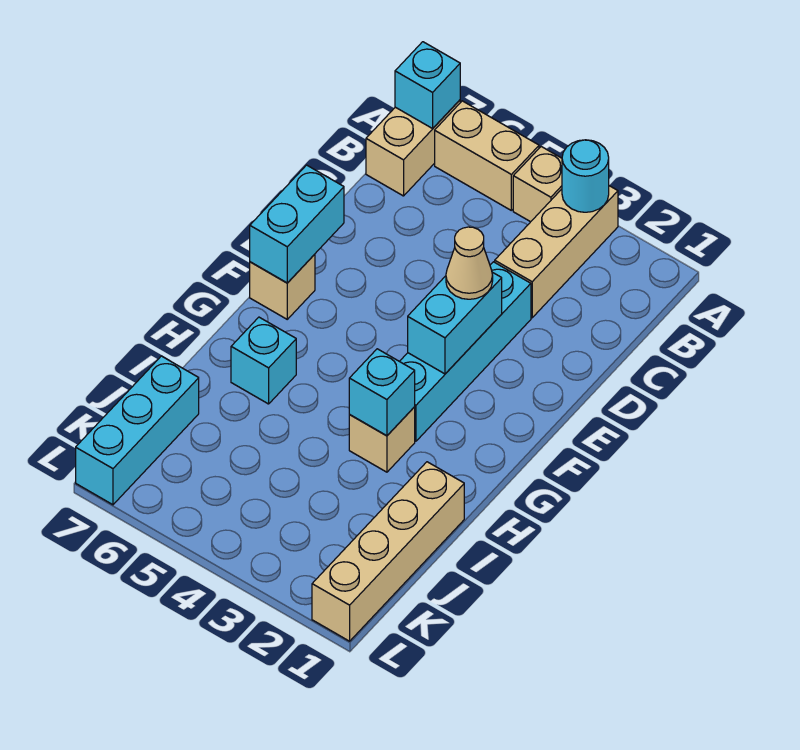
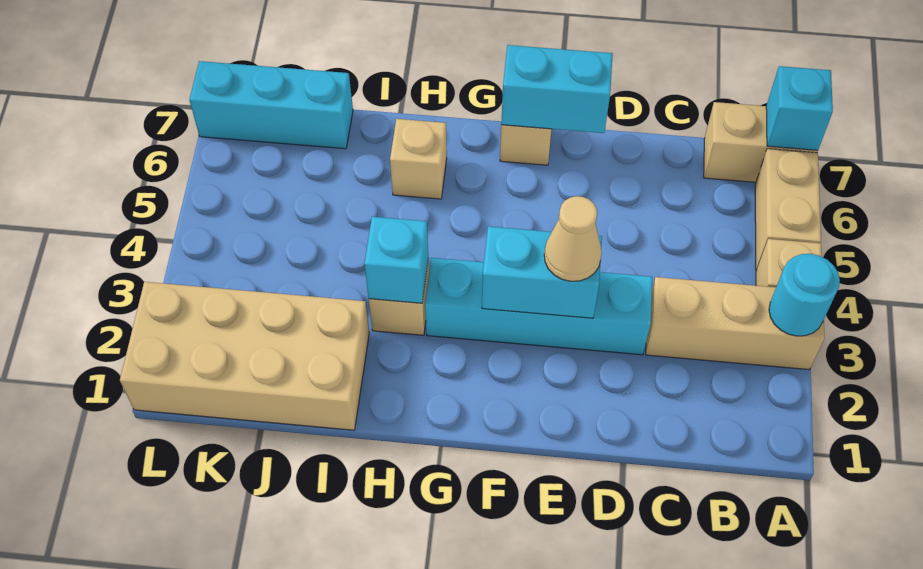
cyan 1x1 brick [231,317,296,404] -> tan 1x1 brick [390,119,447,199]
tan 1x4 brick [312,462,464,641] -> tan 2x4 brick [120,282,369,430]

